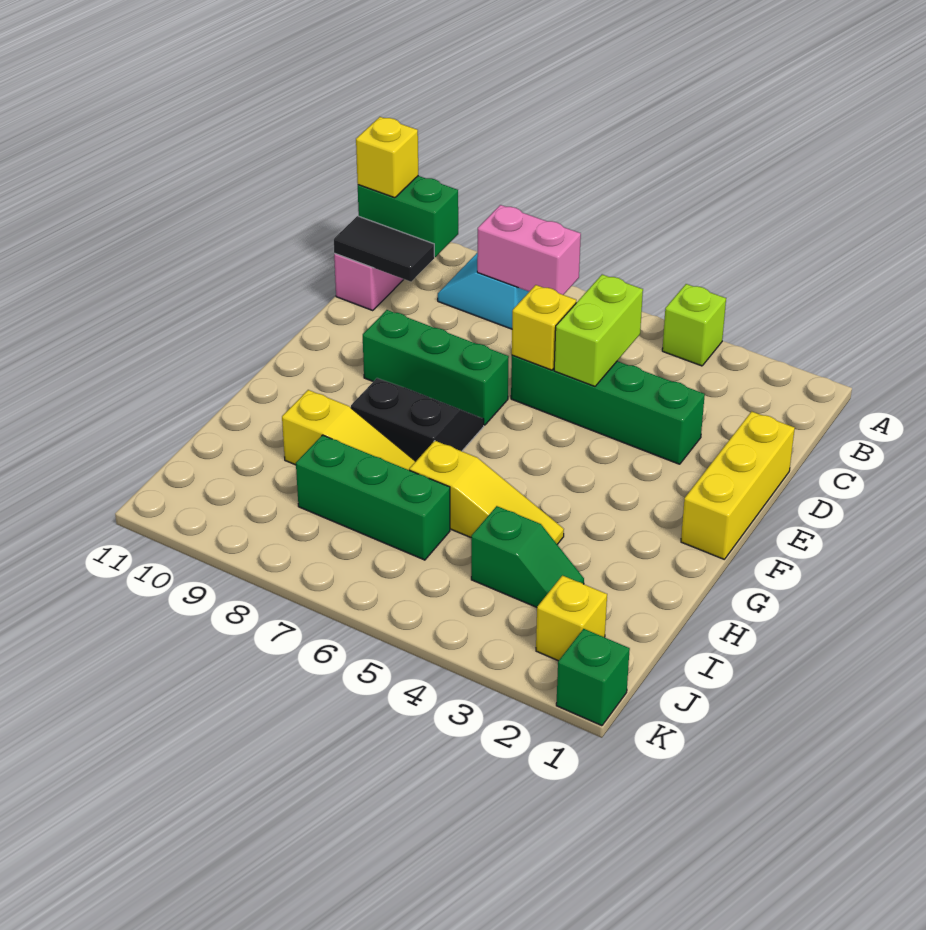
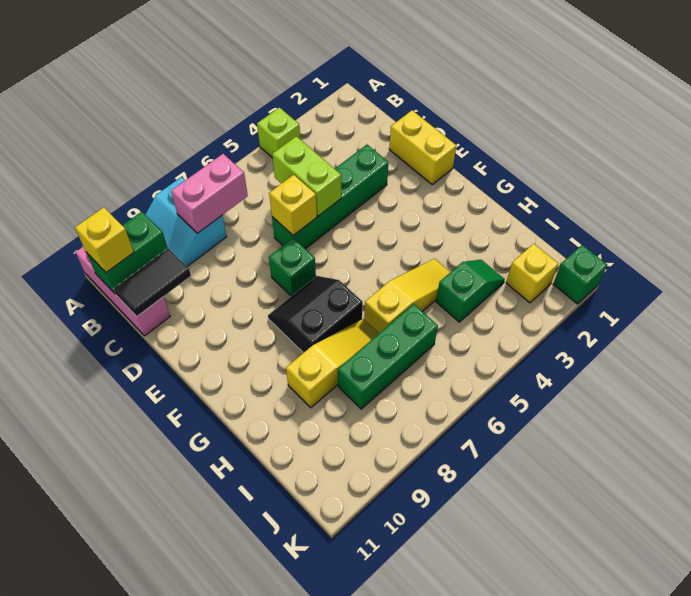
yellow 1x3 brick [681,411,795,559] -> yellow 1x2 brick [389,110,456,185]
green 1x3 brick [363,310,509,425] -> green 1x1 brick [269,238,316,296]

